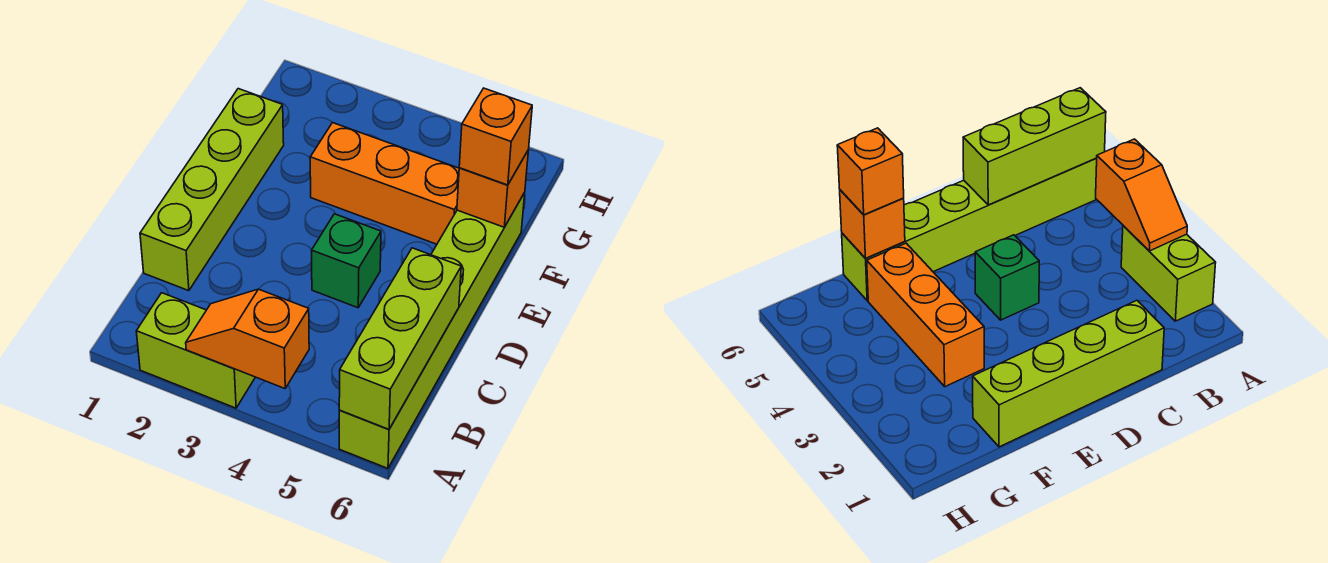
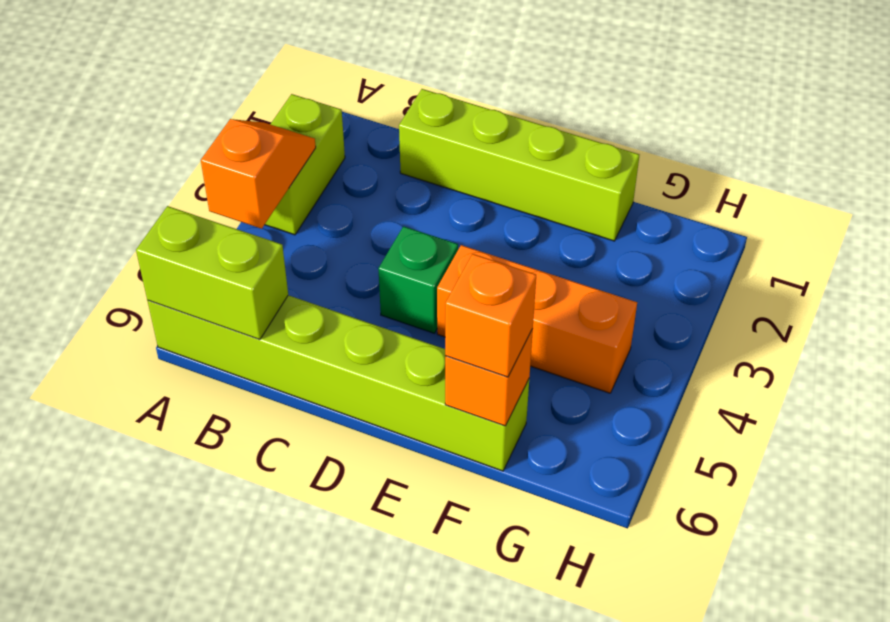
lime 1x3 brick [339,248,461,429] -> lime 1x2 brick [136,206,288,340]
orange 1x3 brick [310,123,459,244] -> orange 1x3 brick turned to [437,245,637,393]

